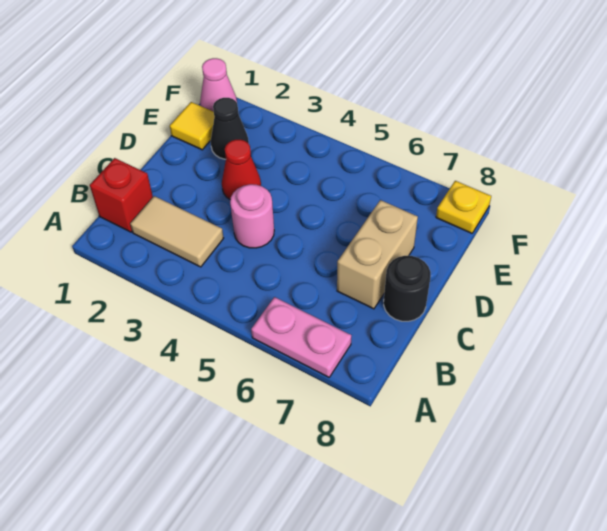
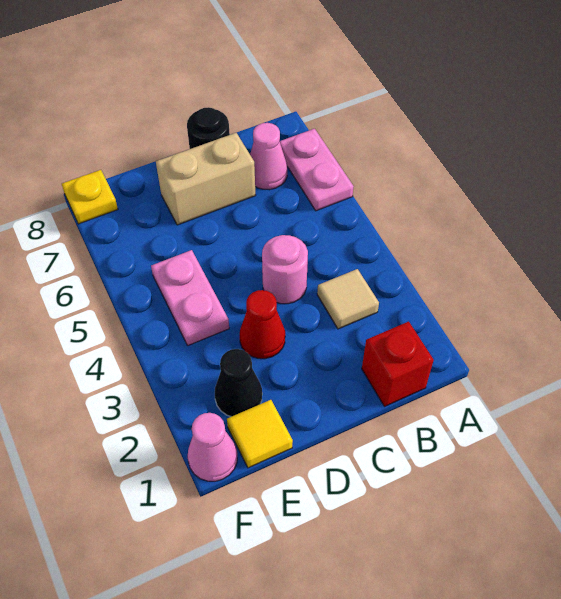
tan 1x2 tile [130,196,224,267] -> tan 1x1 tile [317,269,379,329]
none -> pink 1x1 cone [250,123,287,190]
none -> pink 1x2 plate [151,250,229,345]

